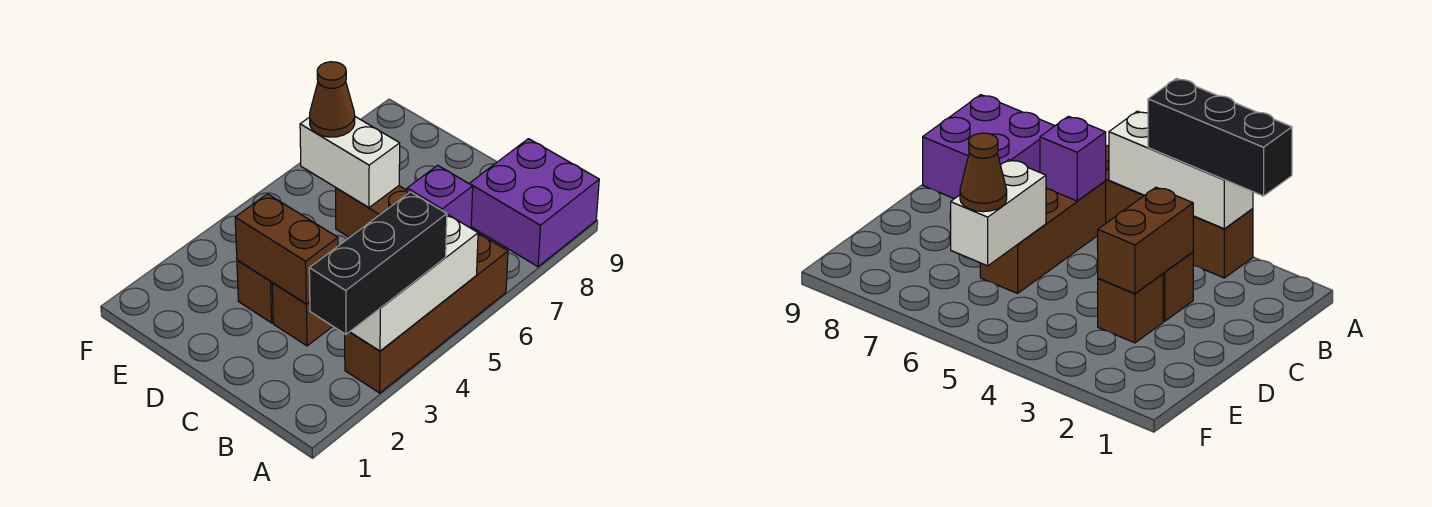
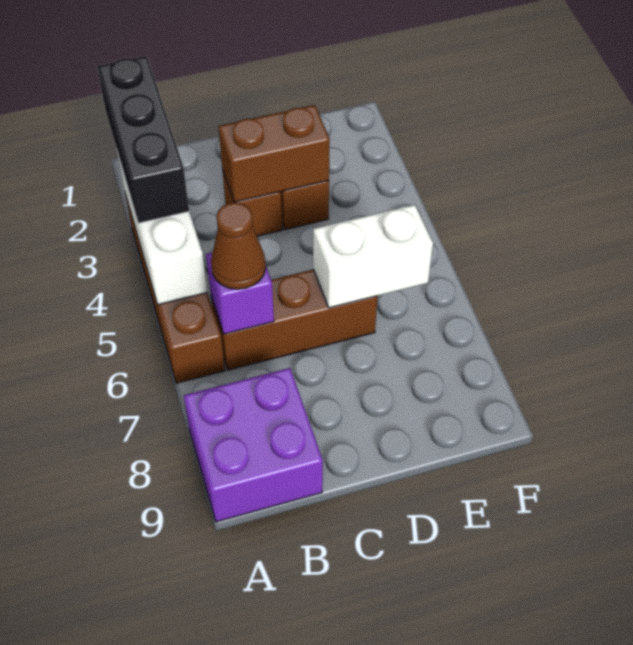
brown 1x1 cone [310,62,355,137] -> brown 1x1 cone moved to [211,203,266,289]

